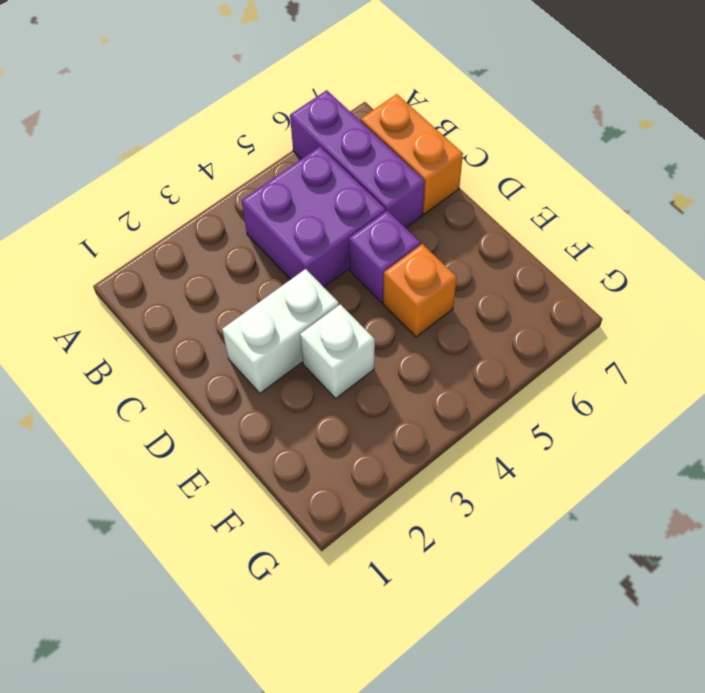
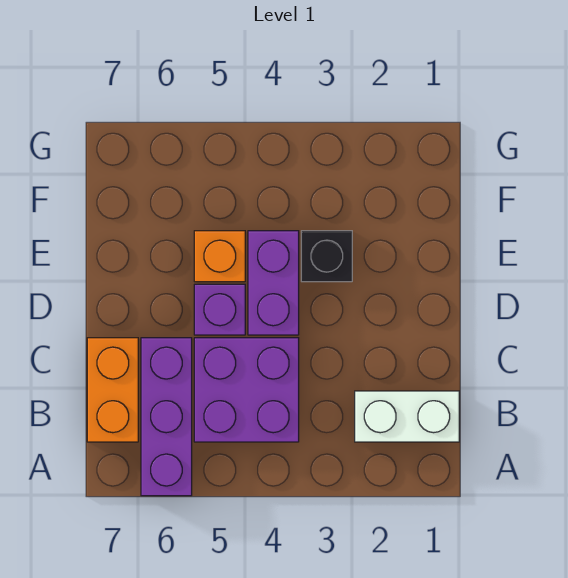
white 1x2 brick [222,269,339,393] -> white 1x2 brick moved to [355,391,459,442]
none -> purple 1x2 brick [248,231,299,335]
white 1x1 brick [300,304,375,399] -> black 1x1 brick [301,231,352,282]

